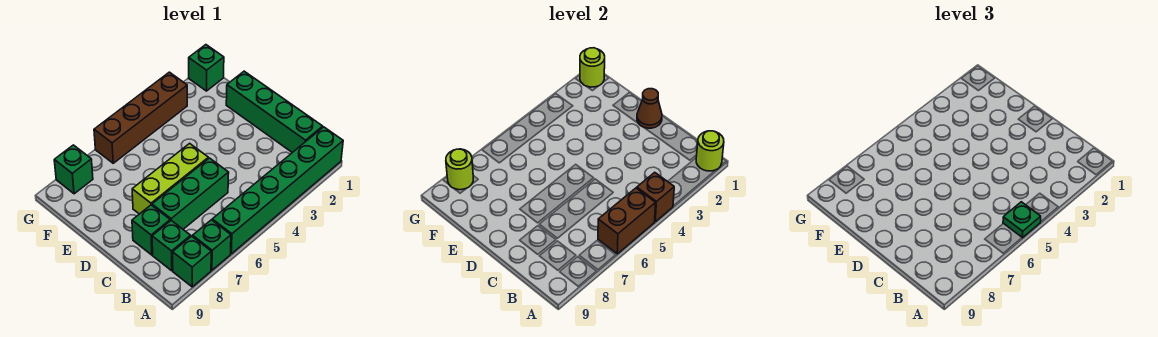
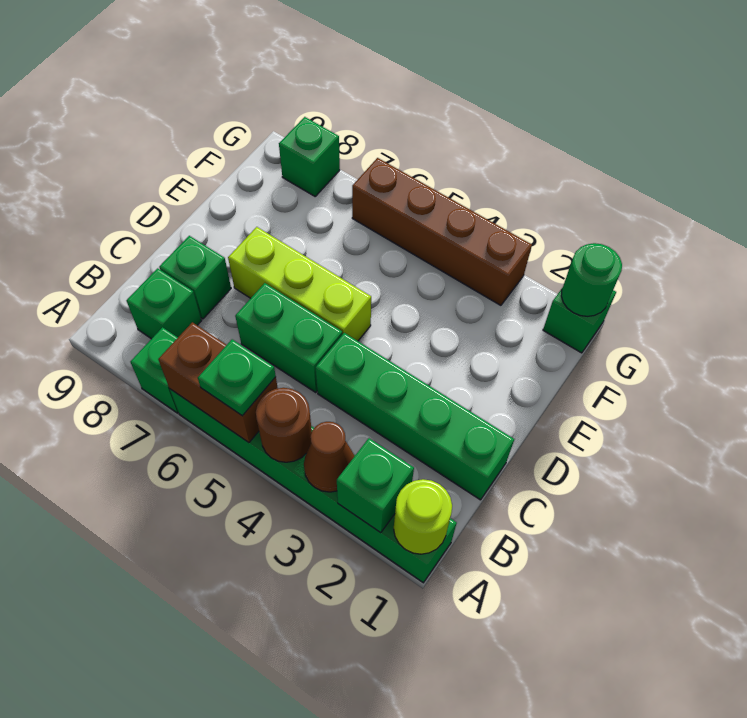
brown 1x1 brick [637,172,674,222] -> brown 1x1 round brick [256,388,312,462]
green 1x1 brick [173,236,211,287] -> green 1x1 brick moved to [337,438,414,533]
green 1x4 brick [226,71,323,153] -> green 1x4 brick turned to [316,333,514,500]
green 1x3 brick [152,158,229,229] -> green 1x2 brick [235,283,342,392]
brown 1x1 cone [637,89,662,128] -> brown 1x1 cone moved to [304,422,354,492]
lime 1x1 round brick [580,48,605,87] -> green 1x1 round brick [561,243,622,316]
lime 1x1 round brick [446,149,473,190] -> none

